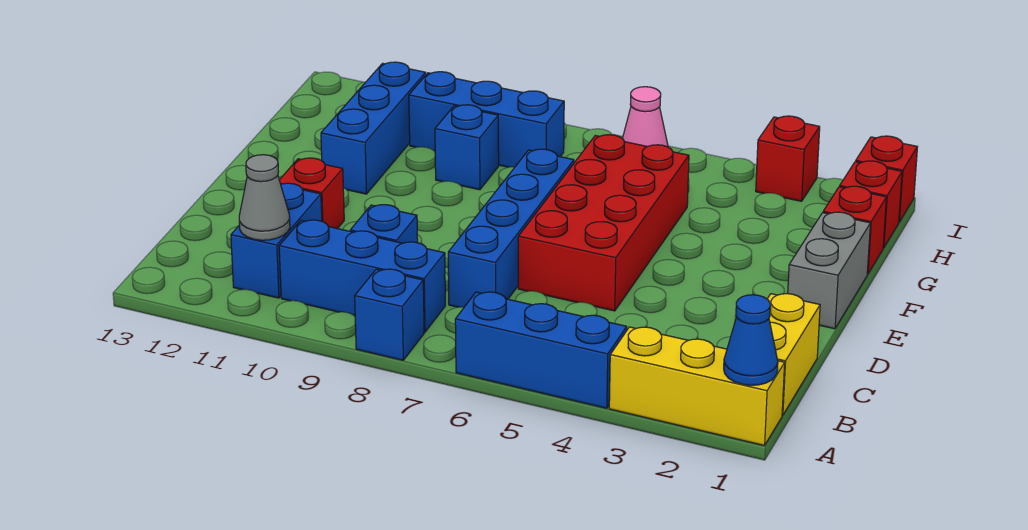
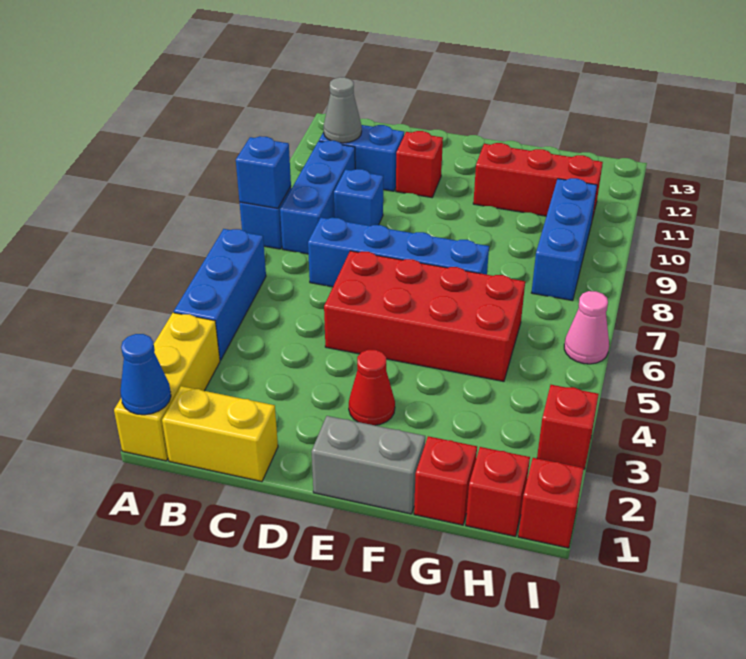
none -> red 1x1 cone [349,350,395,425]
blue 1x3 brick [321,62,426,194] -> red 1x3 brick [473,143,603,219]
blue 1x1 brick [435,105,499,190] -> blue 1x1 brick moved to [236,136,291,208]

